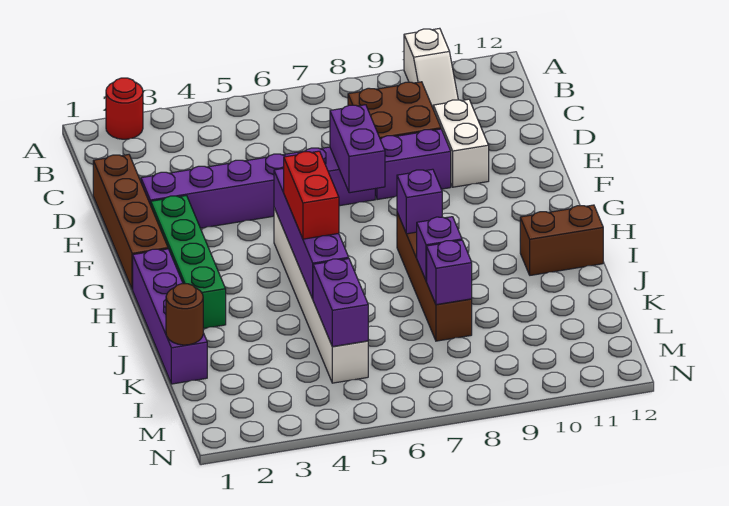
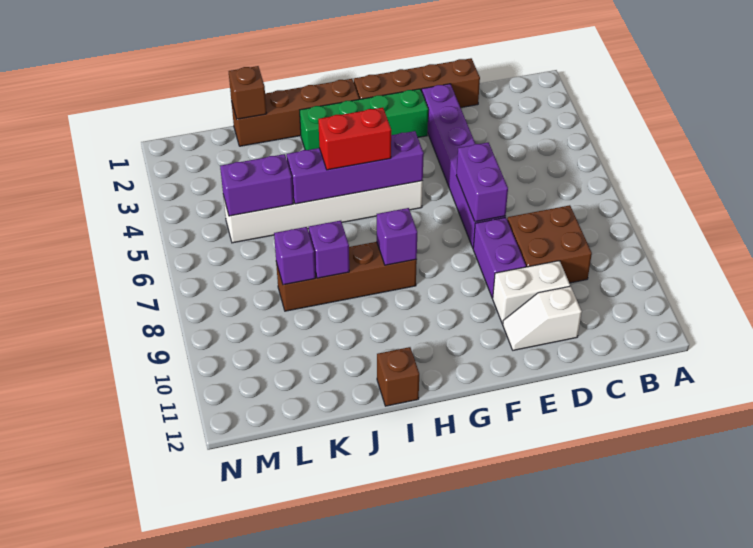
red 1x1 round brick [106,78,143,139] -> none
white 1x2 slope [404,28,458,108] -> white 1x2 slope moved to [503,286,582,350]
purple 1x2 brick [330,105,385,193] -> purple 1x2 brick turned to [456,142,508,222]
purple 1x4 brick [133,249,207,384] -> brown 1x4 brick [231,79,359,146]
brown 1x2 brick [520,205,603,275] -> brown 1x1 brick [377,347,419,406]
brown 1x1 round brick [166,284,203,345] -> brown 1x1 brick [229,66,267,119]

